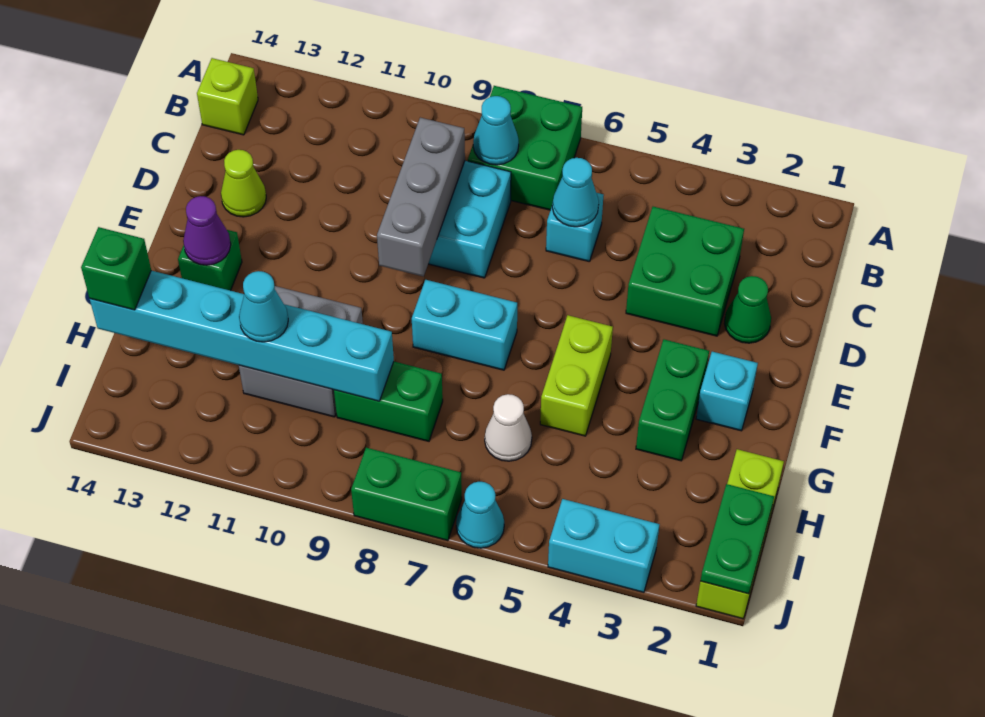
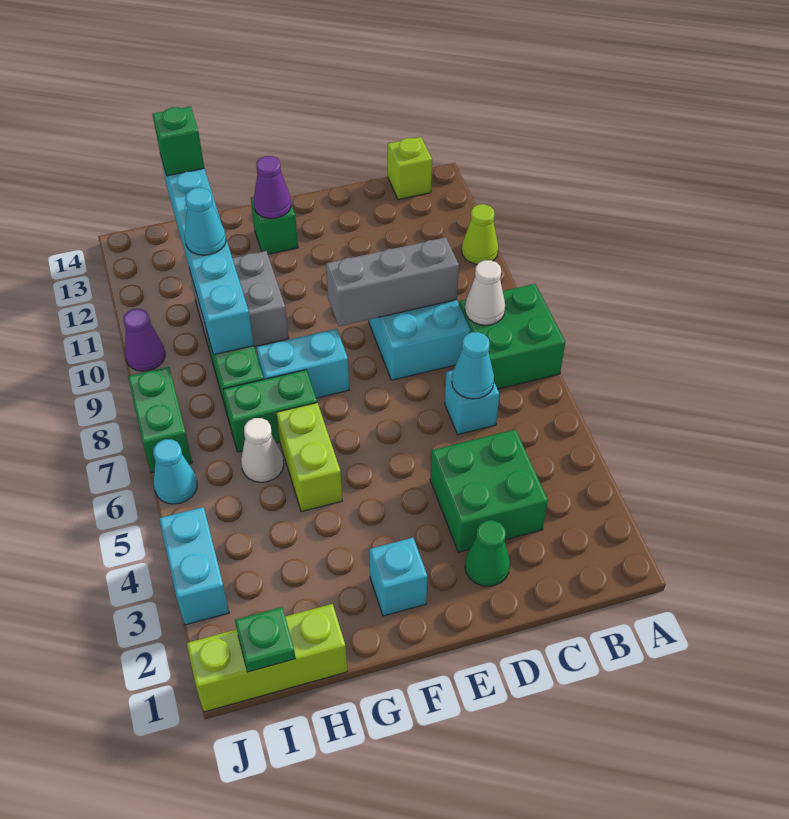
cyan 1x1 cone [473,96,519,165] -> white 1x1 cone [465,260,505,325]
lime 1x1 cone [221,150,266,217] -> lime 1x1 cone moved to [462,204,498,264]
green 1x2 brick [636,339,709,461] -> green 1x2 brick moved to [223,370,317,452]
lime 1x2 brick [540,315,613,436] -> lime 1x2 brick turned to [276,403,342,512]
cyan 1x2 brick [412,280,517,370] -> cyan 1x2 brick turned to [256,329,349,398]
green 1x2 plate [701,484,774,594] -> green 1x1 plate [235,607,295,672]
none -> purple 1x1 cone [123,309,165,371]

